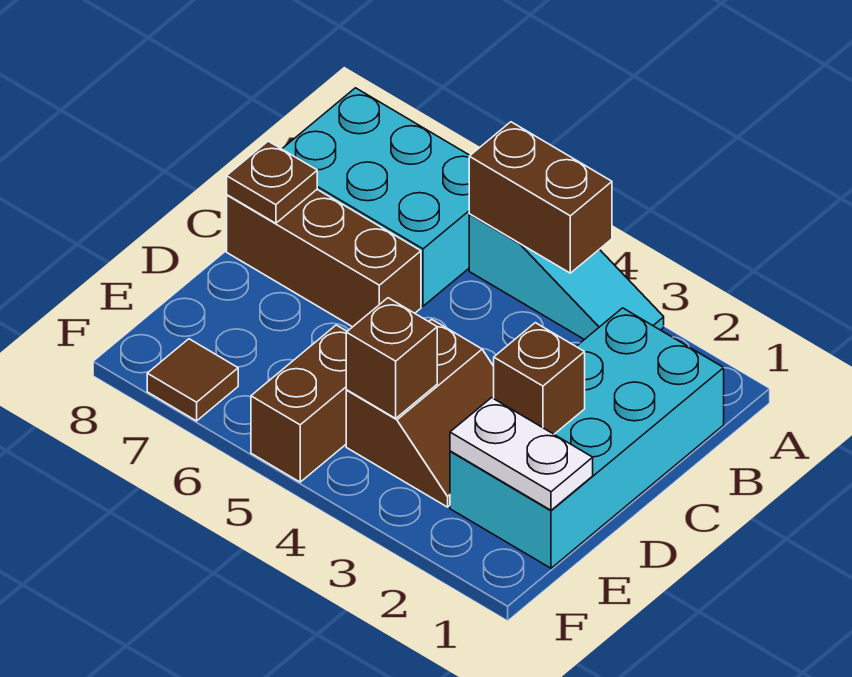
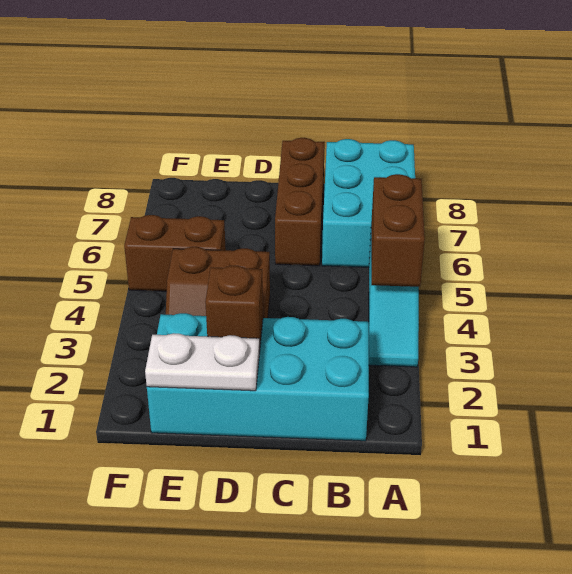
brown 1x1 plate [227,141,317,223] -> none
white 1x2 plate [450,398,593,510] -> white 1x2 plate turned to [145,333,260,391]
brown 1x1 brick [346,298,437,418] -> none
brown 1x1 tile [147,339,238,421] -> none

